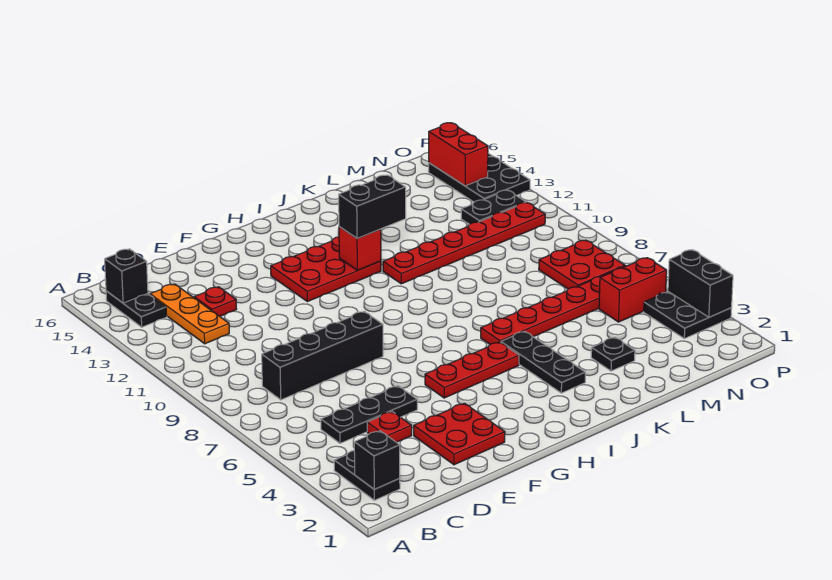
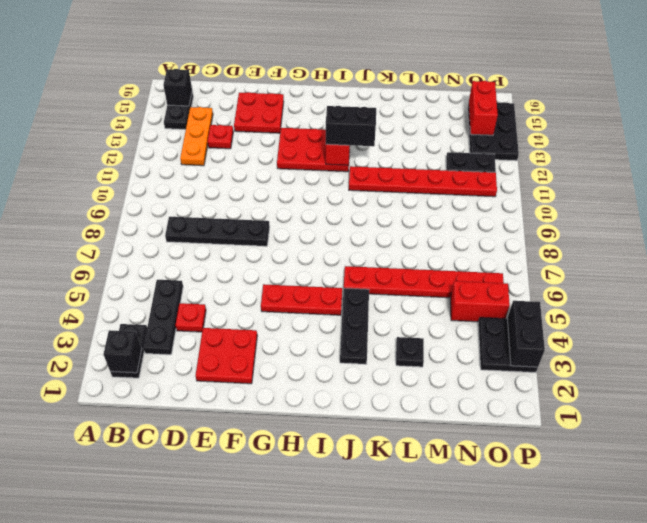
black 1x3 plate [321,386,417,443] -> black 1x3 plate turned to [143,280,183,355]
black 1x4 brick [262,312,383,400] -> black 1x4 plate [165,217,270,246]
red 2x2 plate [539,240,625,289] -> red 2x2 plate moved to [234,92,284,133]

